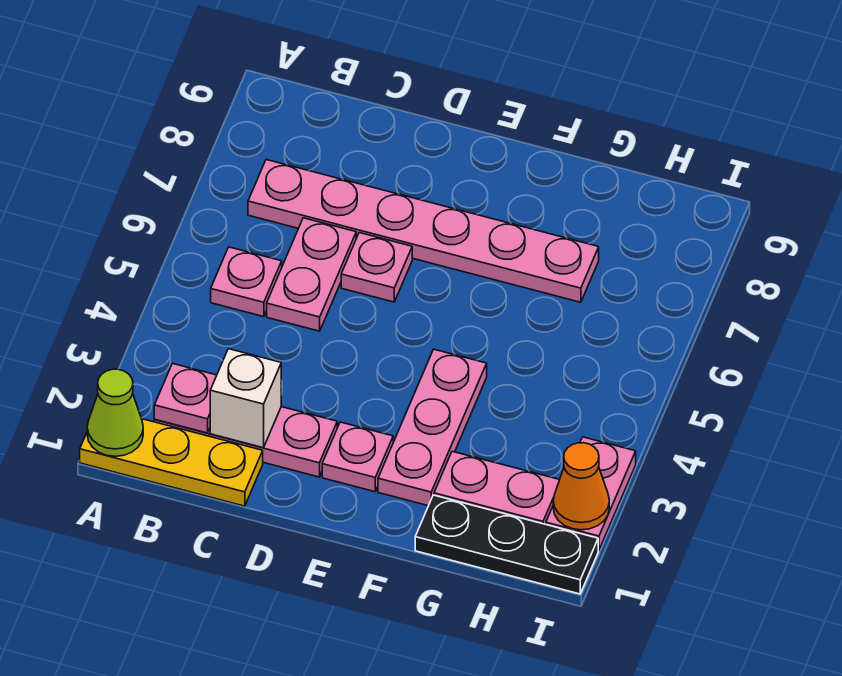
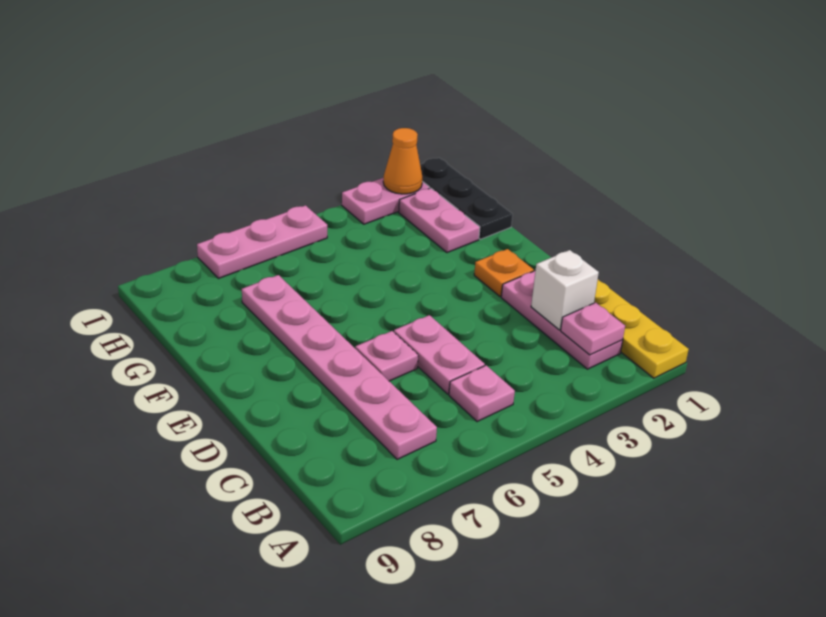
lime 1x1 cone [87,369,143,456] -> none
pink 1x2 plate [267,218,356,331] -> pink 1x2 plate turned to [394,315,485,394]
pink 1x1 plate [322,422,393,492] -> orange 1x1 plate [474,249,534,297]
pink 1x3 plate [378,349,487,506] -> pink 1x3 plate moved to [197,205,327,278]

